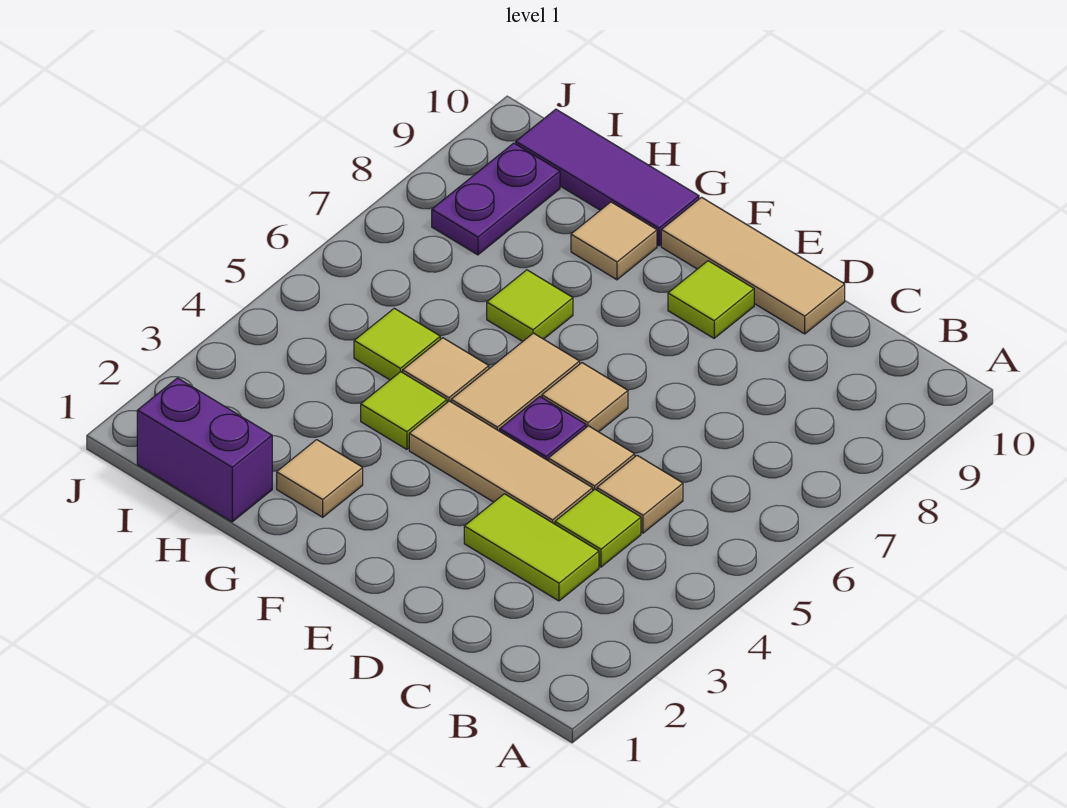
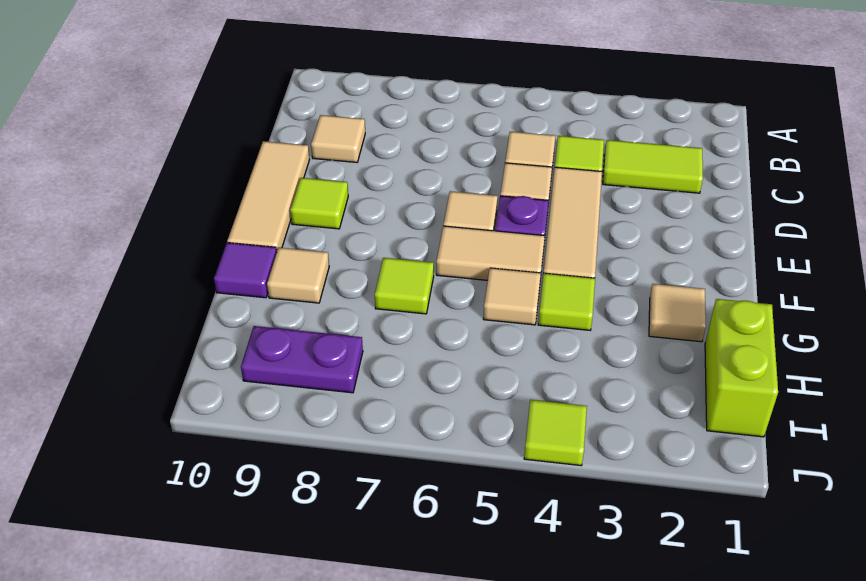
lime 1x2 tile [464,494,599,601] -> lime 1x2 tile turned to [603,140,703,193]
none -> tan 1x1 tile [311,115,365,162]
purple 1x3 tile [516,109,699,246] -> purple 1x1 tile [214,243,277,298]
purple 1x2 brick [137,378,272,522] -> lime 1x2 brick [705,299,778,437]
lime 1x1 tile [354,308,440,380] -> lime 1x1 tile moved to [524,400,587,466]

